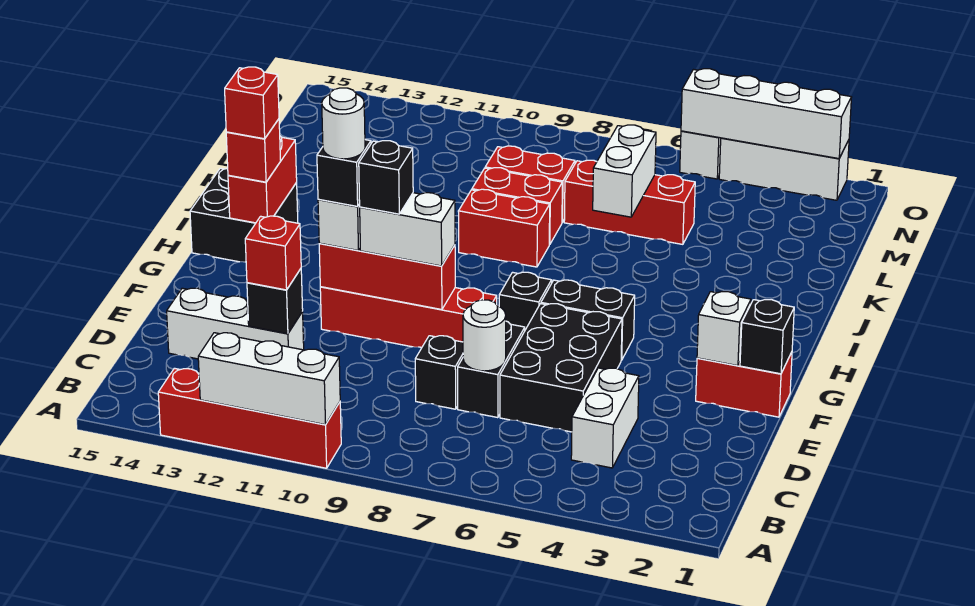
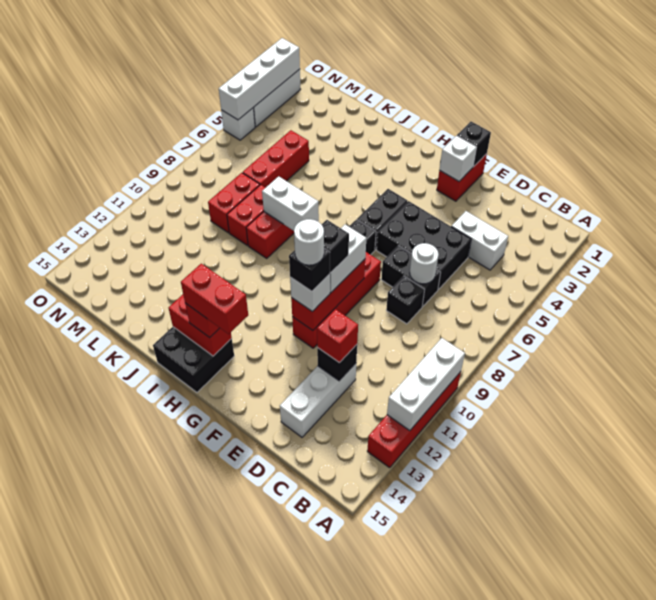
red 1x1 brick [225,67,279,139] -> red 1x2 brick [181,264,248,334]
white 1x2 brick [593,125,656,217] -> white 1x2 brick moved to [262,176,319,231]

